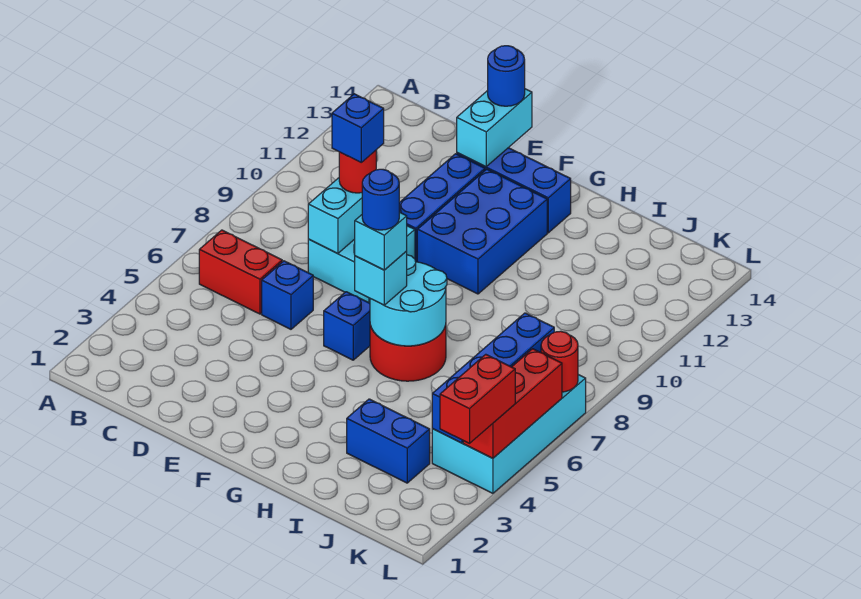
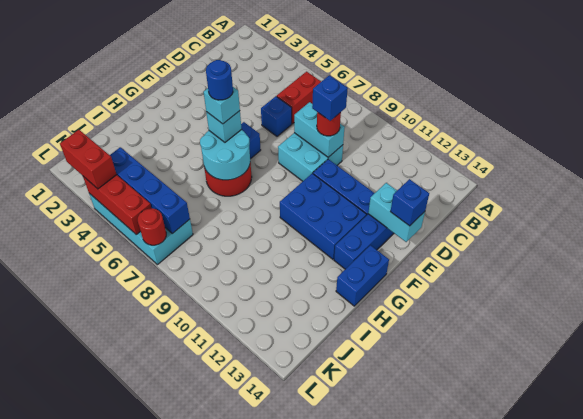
blue 1x1 round brick [488,46,525,106] -> blue 1x1 brick [390,179,429,226]
blue 1x2 brick [347,399,430,483] -> blue 1x2 brick moved to [336,245,389,306]

